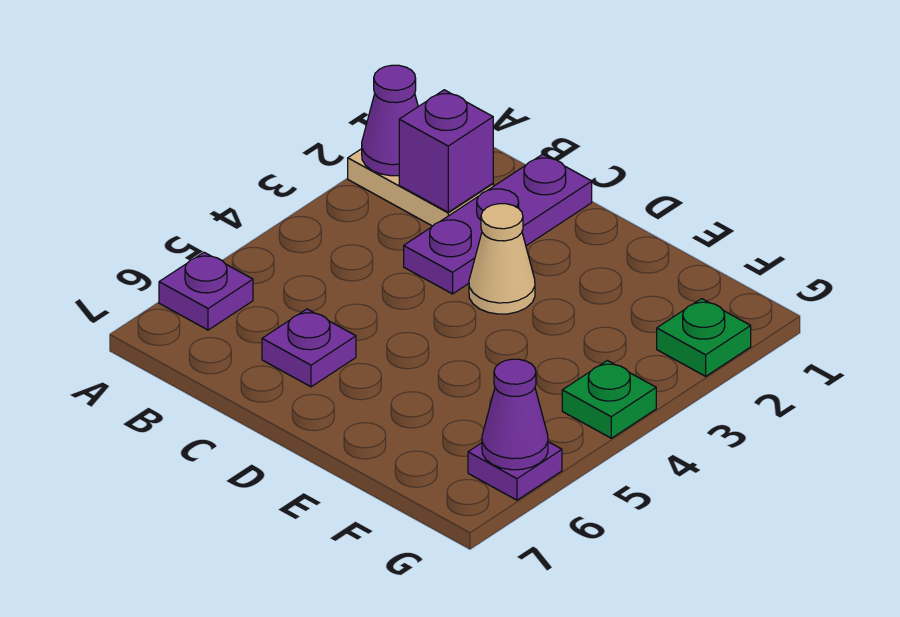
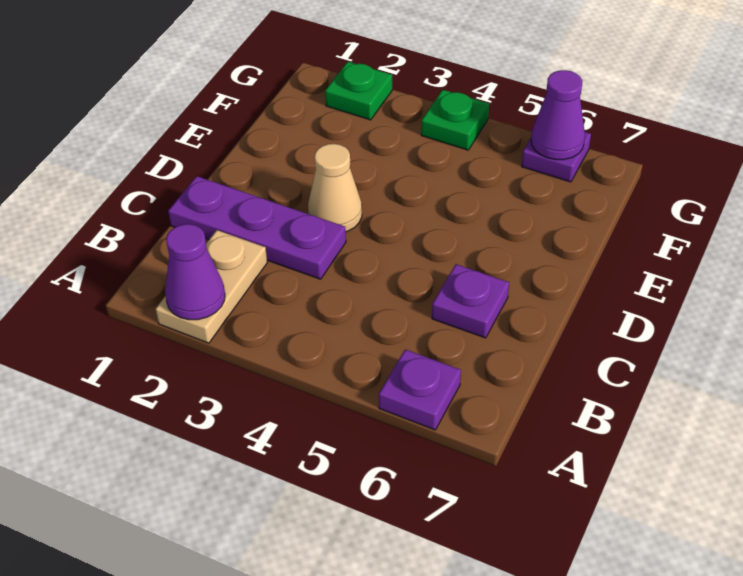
purple 1x1 brick [399,90,493,212] -> none

